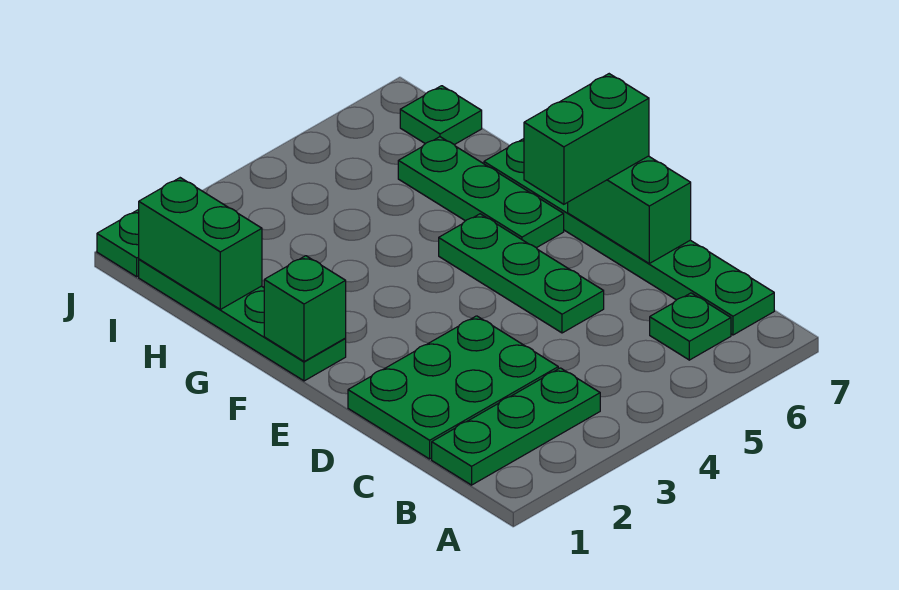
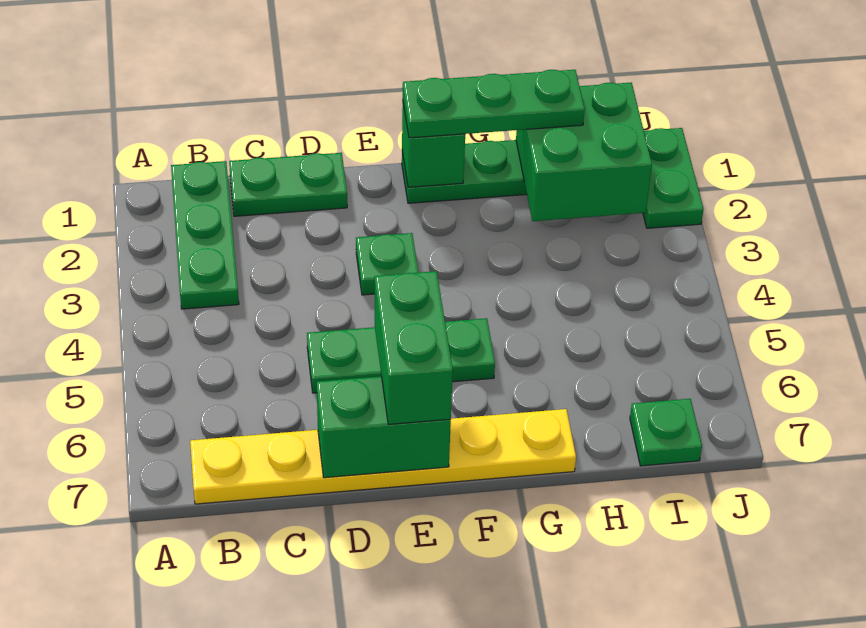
green 1x1 plate [650,293,731,360] -> green 1x1 plate moved to [356,233,419,295]
green 1x6 plate [484,139,774,335] -> yellow 1x6 plate [190,409,576,504]
green 2x3 plate [348,316,558,459] -> green 1x2 plate [229,153,347,216]
green 1x3 plate [398,137,564,248] -> green 1x3 plate moved to [403,70,585,138]
green 1x2 brick [139,178,262,309] -> green 2x2 brick [516,83,652,221]

